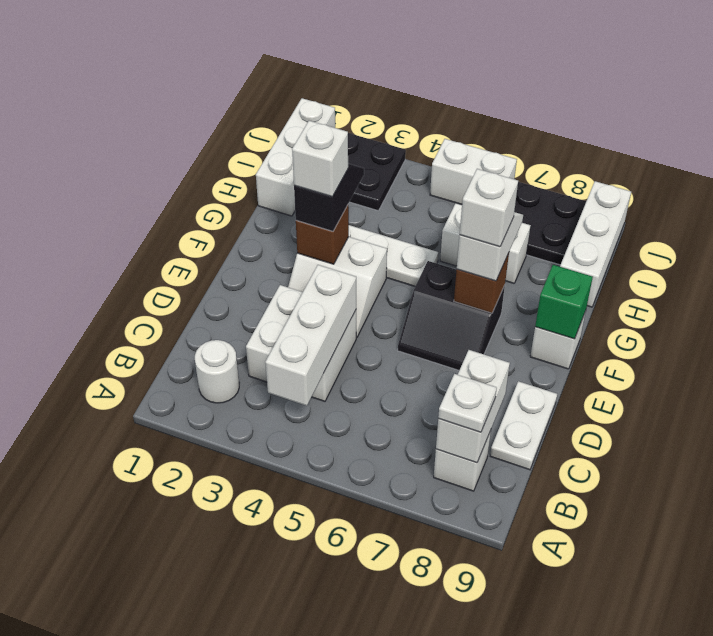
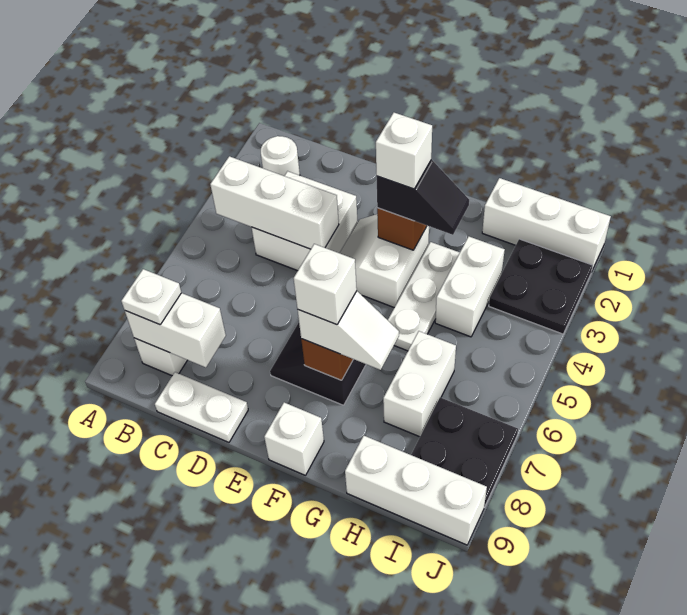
green 1x1 brick [535,265,593,339] -> none
white 1x2 brick [430,139,517,204] -> white 1x2 brick moved to [435,236,505,337]

